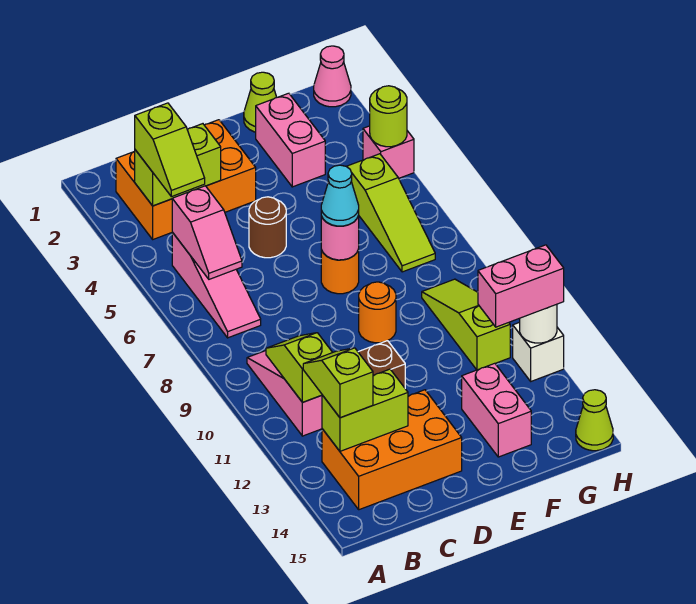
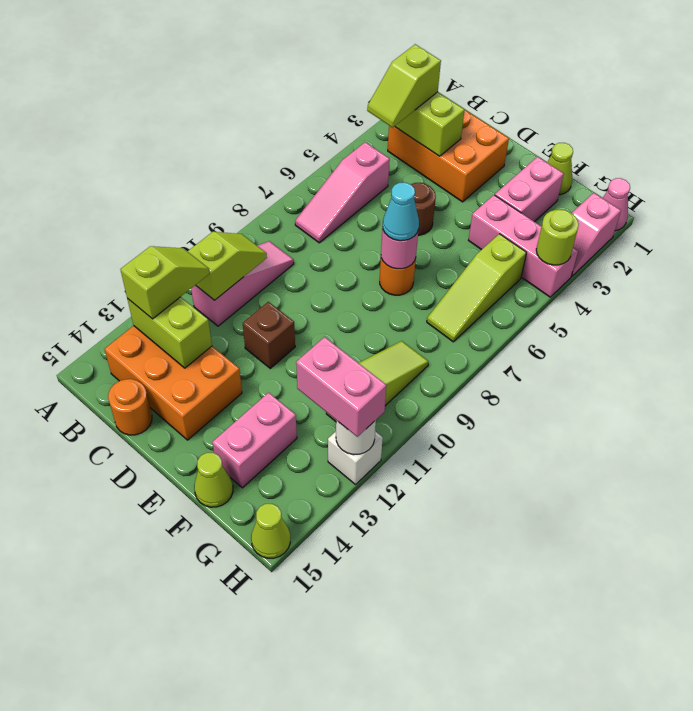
pink 1x2 slope [172,186,242,279] -> pink 1x2 slope moved to [572,193,621,276]
orange 1x1 round brick [359,282,396,343] -> orange 1x1 round brick moved to [108,379,152,435]
none -> lime 1x1 cone [194,453,233,507]
pink 1x1 brick [363,126,414,178] -> pink 1x3 brick [468,195,578,297]

